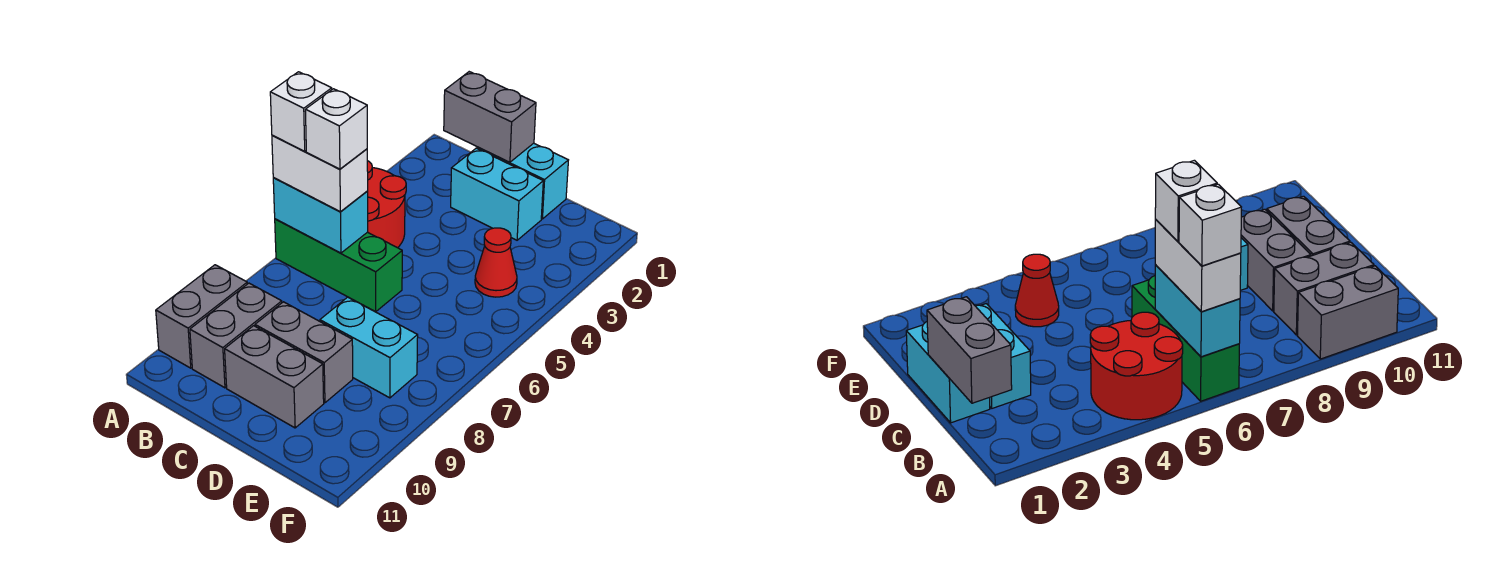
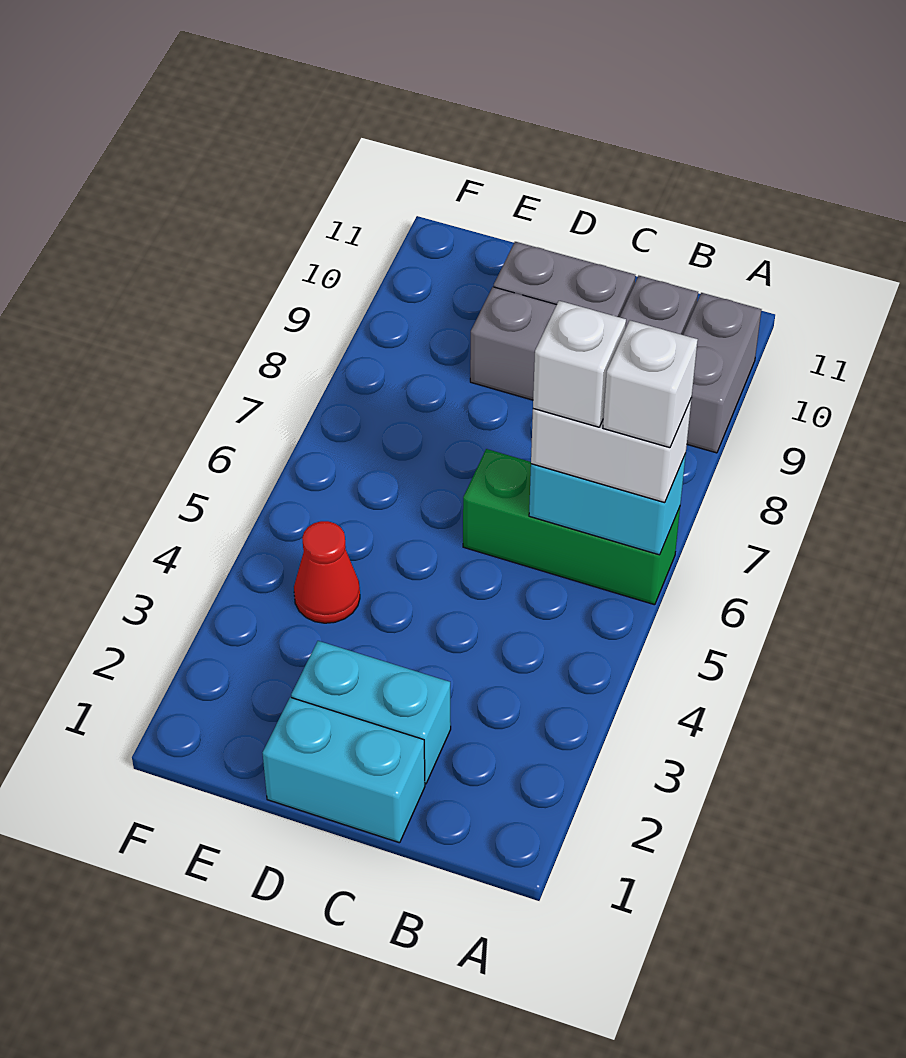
red 2x2 round brick [367,161,406,248] -> none
grey 1x2 brick [444,72,536,162] -> none
cyan 1x2 brick [320,297,418,398] -> none

